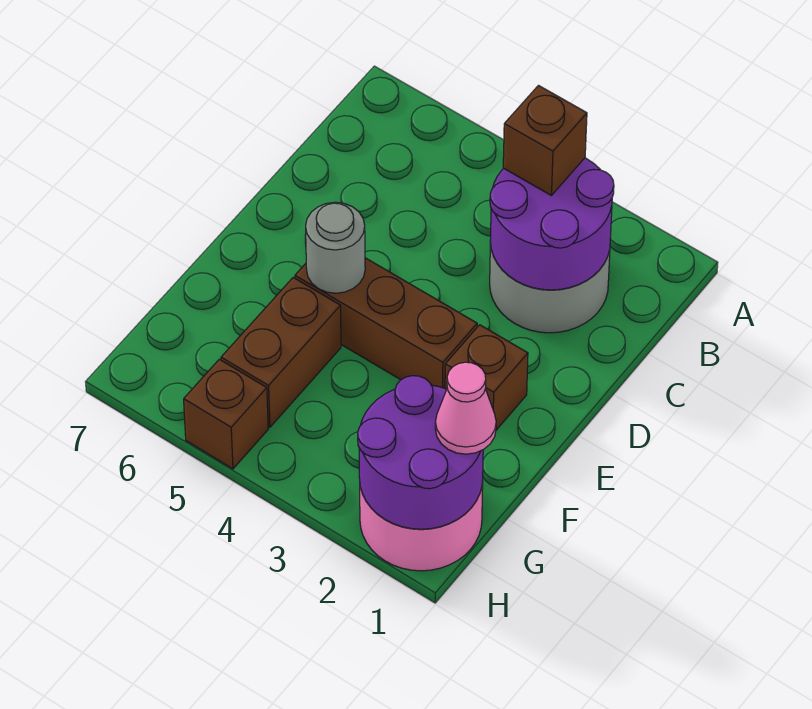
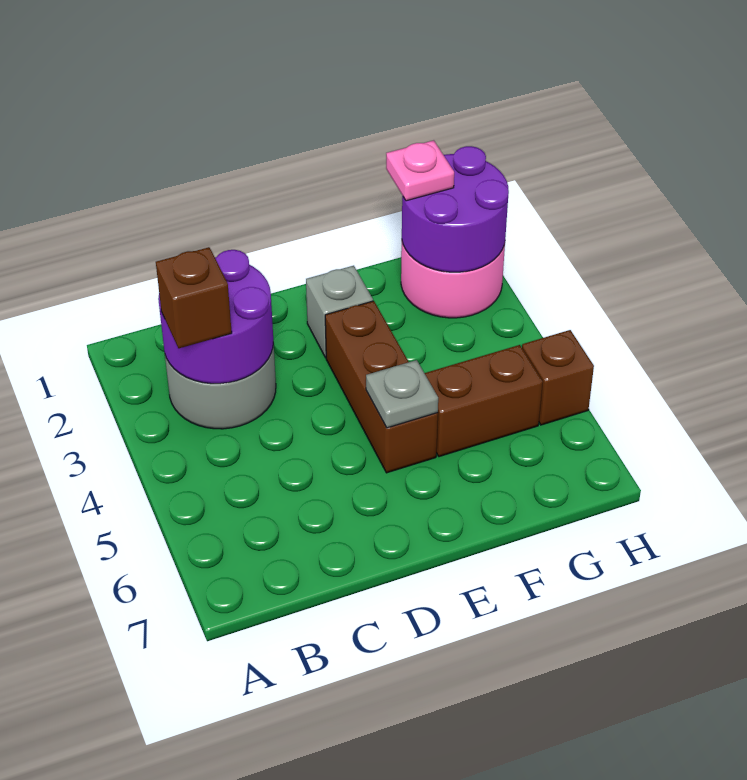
brown 1x1 brick [445,325,528,430] -> grey 1x1 brick [306,266,373,358]
grey 1x1 round brick [306,202,365,293] -> grey 1x1 plate [366,360,438,428]
pink 1x1 cone [435,362,496,454] -> pink 1x1 plate [386,140,454,201]

